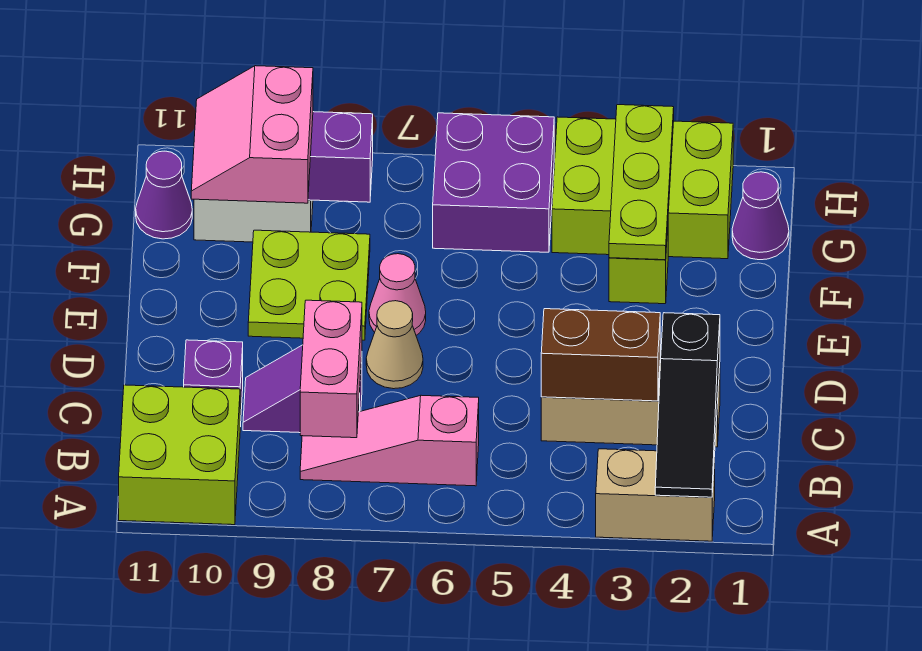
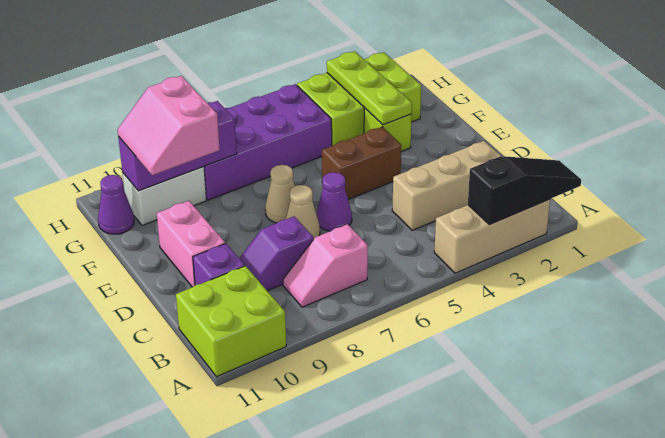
tan 1x2 brick [596,449,715,541] -> tan 1x3 brick [434,199,550,273]
black 1x3 slope [655,313,720,497] -> black 1x3 slope turned to [468,156,581,225]
pink 1x3 slope [300,395,479,486] -> pink 1x2 slope [283,224,368,307]
pink 1x2 brick [300,300,362,438] -> pink 1x2 brick moved to [157,201,225,287]
brown 1x2 brick [541,309,660,401] -> brown 1x2 brick moved to [322,127,401,199]
pink 1x1 cone [369,254,426,335] -> tan 1x1 cone [265,165,295,223]
lime 2x2 plate [248,230,370,340] -> none
purple 1x1 cone [732,172,789,260] -> purple 1x1 cone moved to [316,172,352,231]
purple 2x2 brick [433,113,554,252] -> purple 2x4 brick [204,84,332,200]

